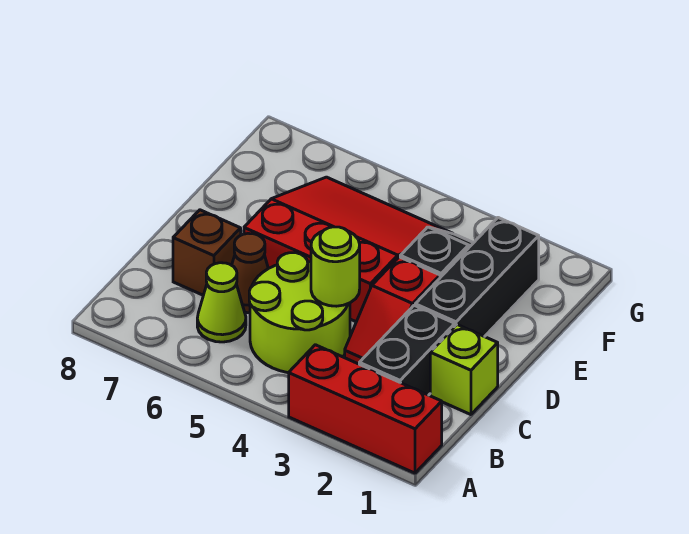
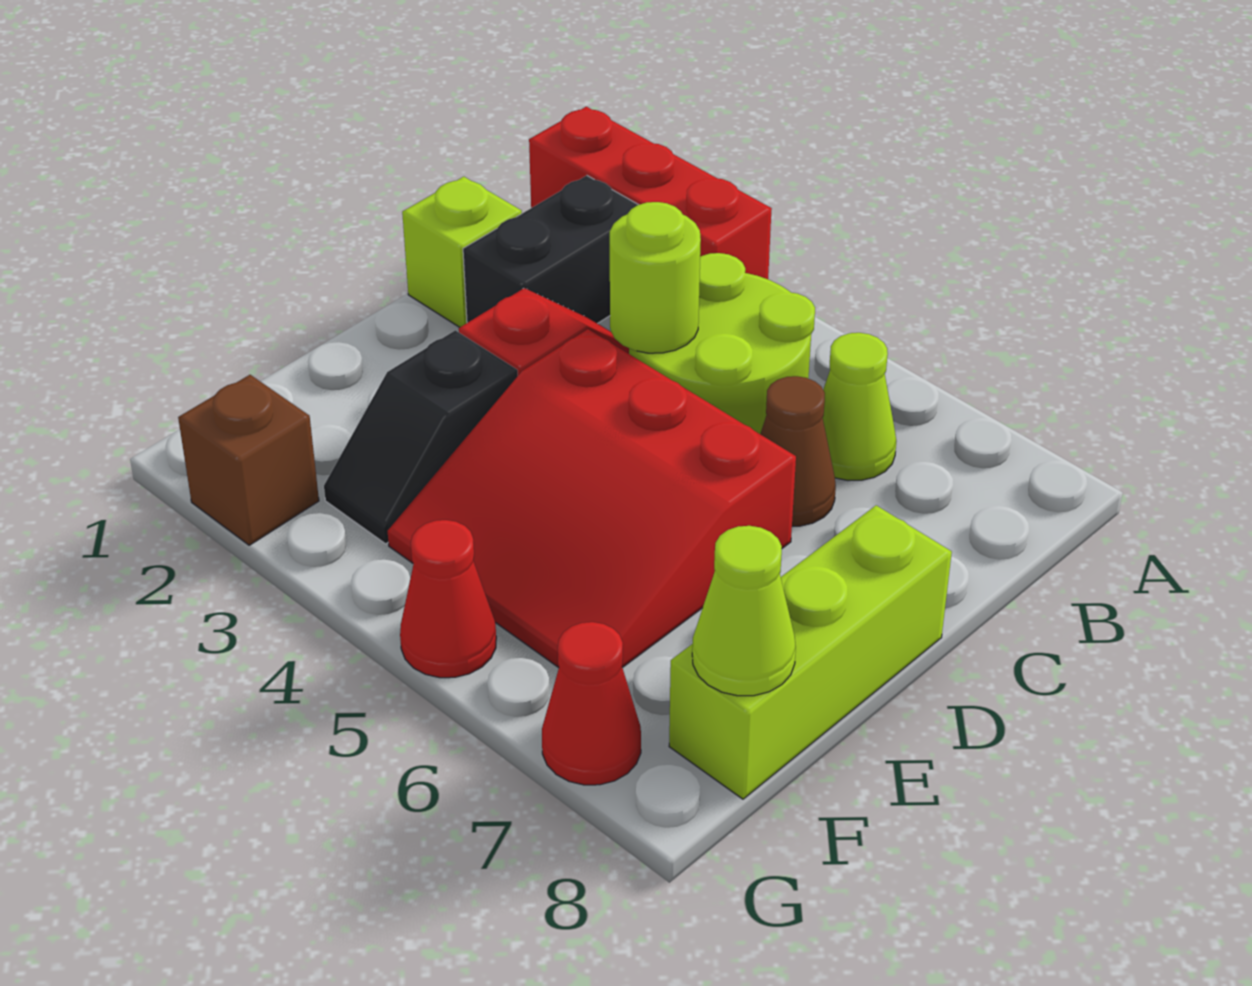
brown 1x1 brick [173,210,241,295] -> brown 1x1 brick moved to [178,375,319,545]
black 1x3 brick [415,218,539,337] -> none
none -> lime 1x3 brick [669,505,952,799]
none -> lime 1x1 cone [692,526,796,696]
none -> red 1x1 cone [400,520,496,678]
none -> red 1x1 cone [542,622,641,785]

